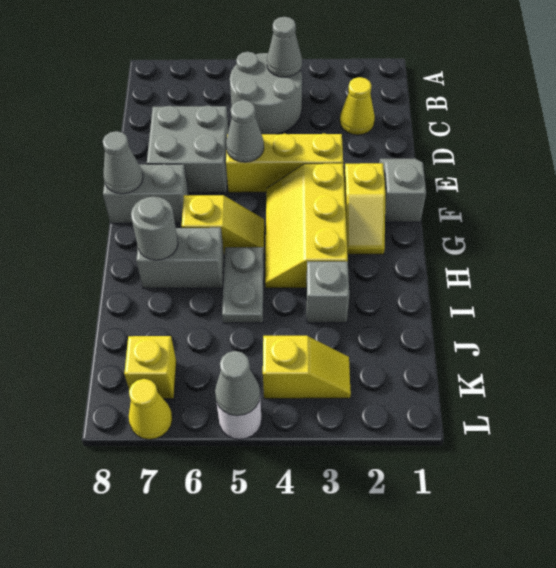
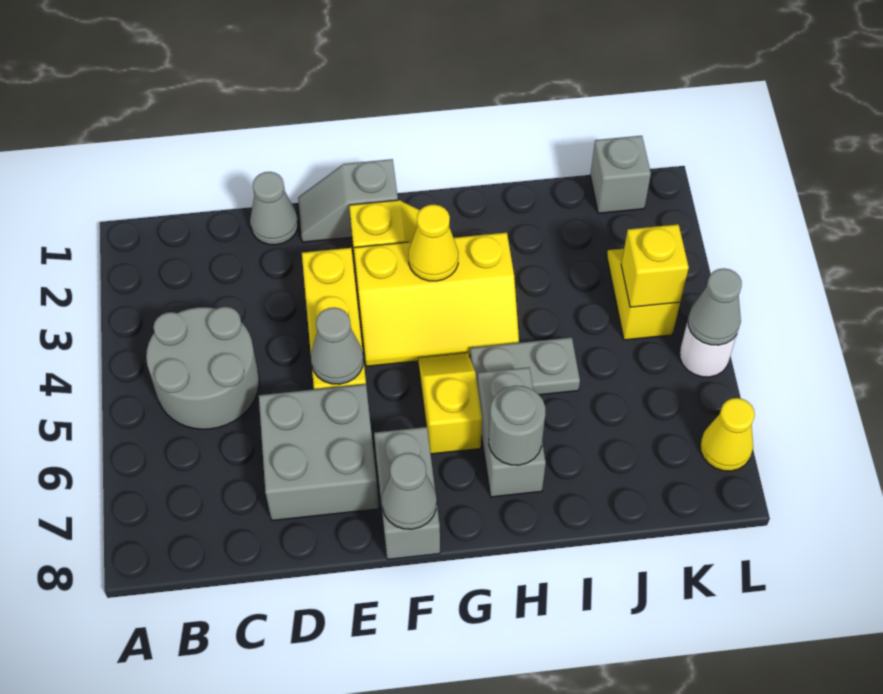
grey 1x1 cone [267,17,302,77] -> grey 1x1 cone moved to [250,172,298,245]
yellow 1x1 cone [340,77,375,135] -> yellow 1x1 cone moved to [408,204,459,281]
grey 1x1 brick [306,262,349,323] -> grey 1x1 brick moved to [590,136,651,213]
yellow 1x1 brick [124,336,176,399] -> yellow 1x1 brick moved to [621,224,689,307]

